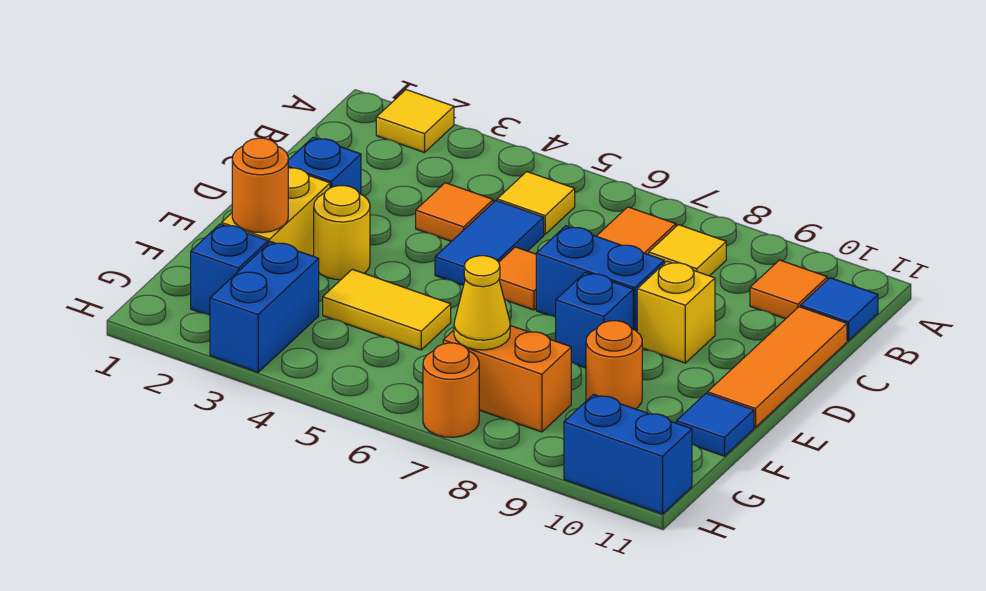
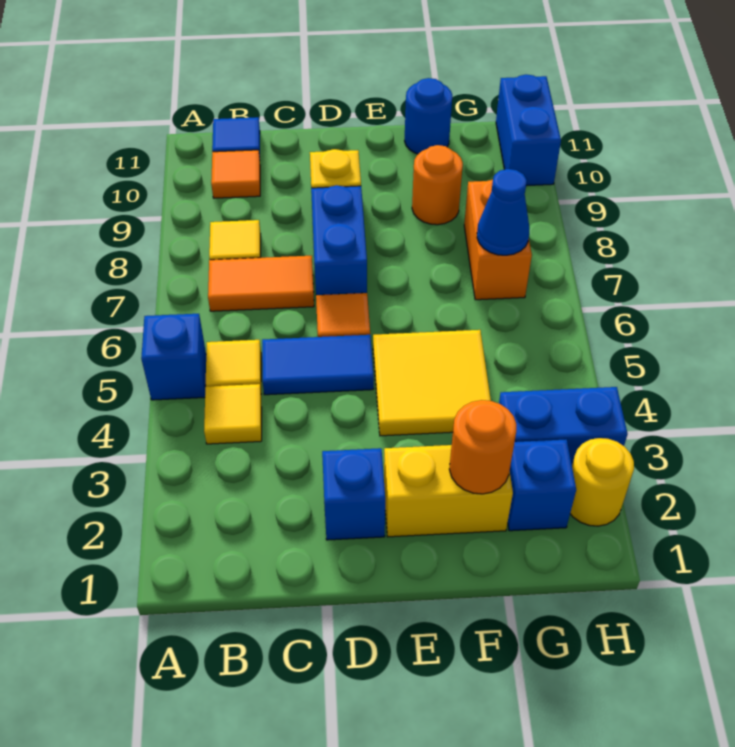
yellow 1x1 tile [376,90,454,153] -> yellow 1x1 tile moved to [204,384,262,444]
orange 1x1 tile [416,183,493,241] -> none
orange 1x3 tile [707,307,847,427] -> none
yellow 1x1 round brick [314,186,370,280] -> yellow 1x1 round brick moved to [570,438,634,526]
blue 1x1 brick [556,272,633,368] -> blue 1x1 brick moved to [141,314,206,400]
yellow 1x2 tile [323,269,451,350] -> yellow 2x2 tile [373,330,491,436]
blue 1x1 tile [676,393,754,456] -> blue 1x1 round brick [405,78,452,154]
yellow 1x1 cone [454,256,510,350] -> blue 1x1 cone [477,169,529,255]
orange 1x1 round brick [423,343,479,437] -> none

